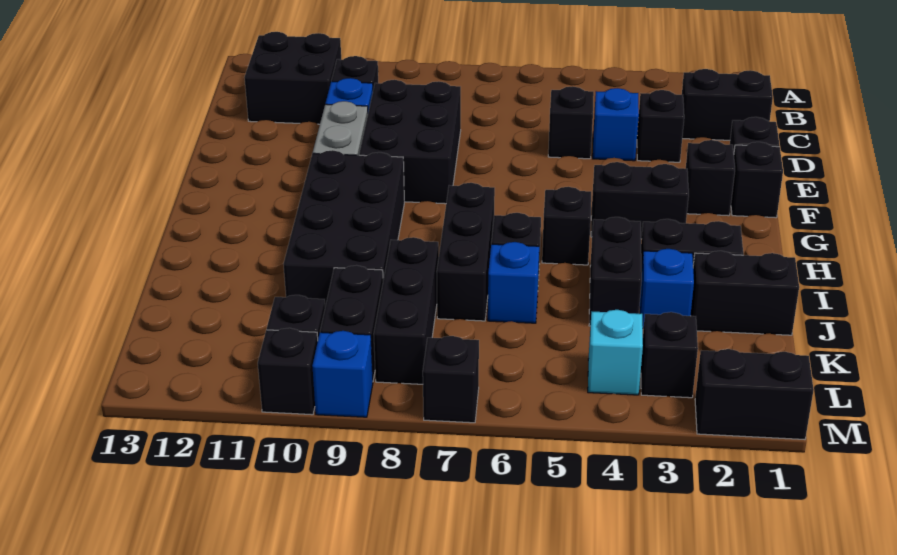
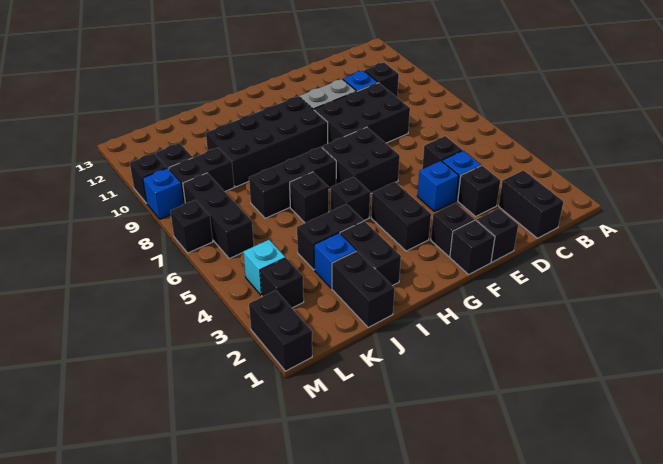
black 2x2 brick [244,32,341,124] -> black 2x2 brick moved to [322,127,400,194]
blue 1x1 brick [488,242,539,323] -> blue 1x1 brick moved to [417,161,459,211]
black 1x3 brick [374,237,439,384] -> black 1x3 brick turned to [183,173,254,259]

